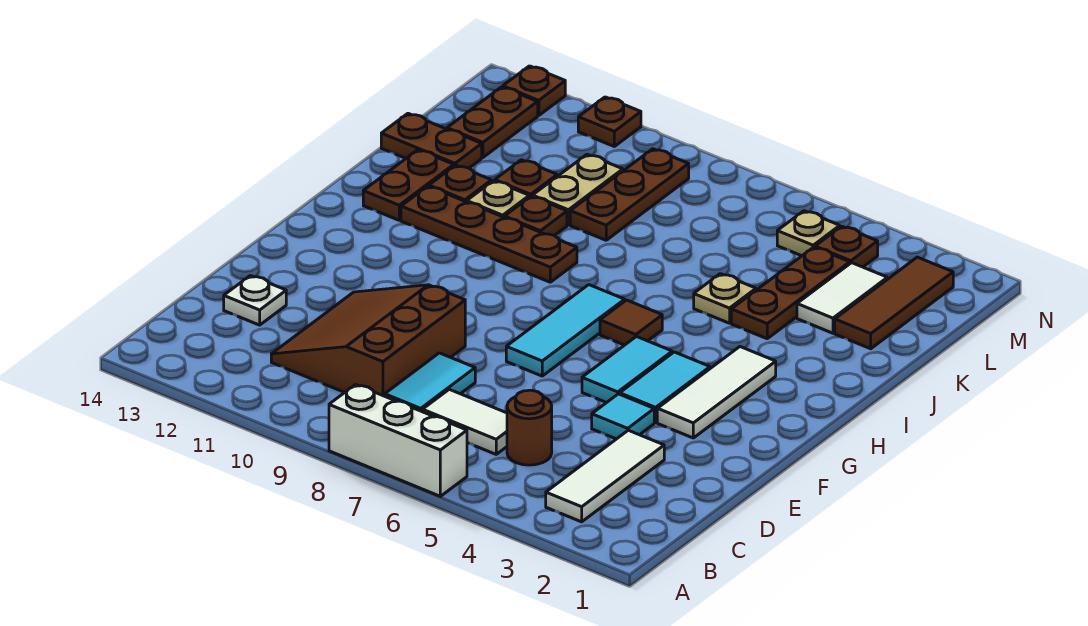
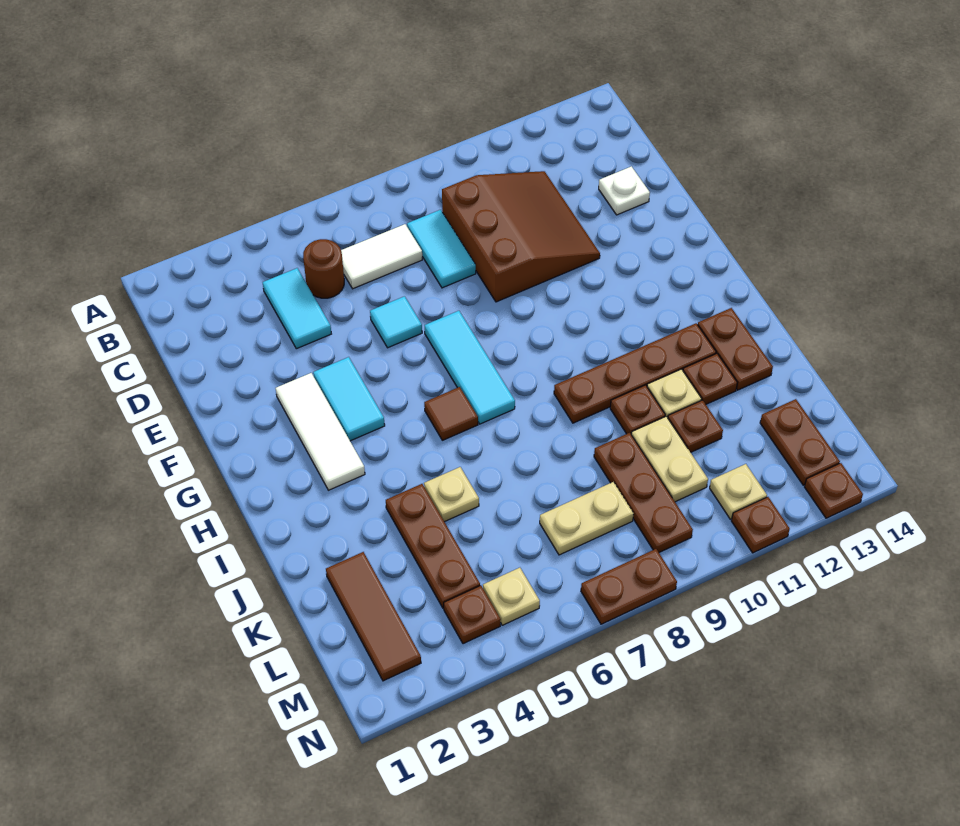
white 1x3 brick [329,385,467,496] -> none
white 1x3 tile [546,430,664,522] -> none
cyan 1x1 tile [592,394,654,439] -> cyan 1x1 tile moved to [370,296,422,348]
cyan 1x2 tile [582,337,672,403] -> cyan 1x2 tile moved to [263,268,331,349]
white 1x2 tile [797,263,887,333] -> none
brown 1x2 plate [381,113,482,168] -> brown 1x2 plate moved to [581,549,677,624]
none -> tan 1x2 plate [540,482,634,555]
none -> tan 1x1 plate [710,464,767,519]

